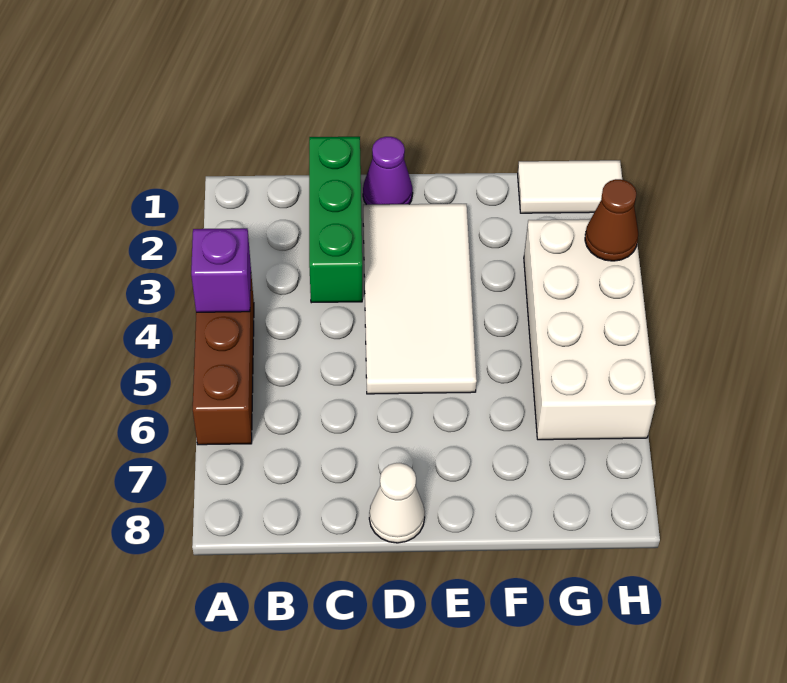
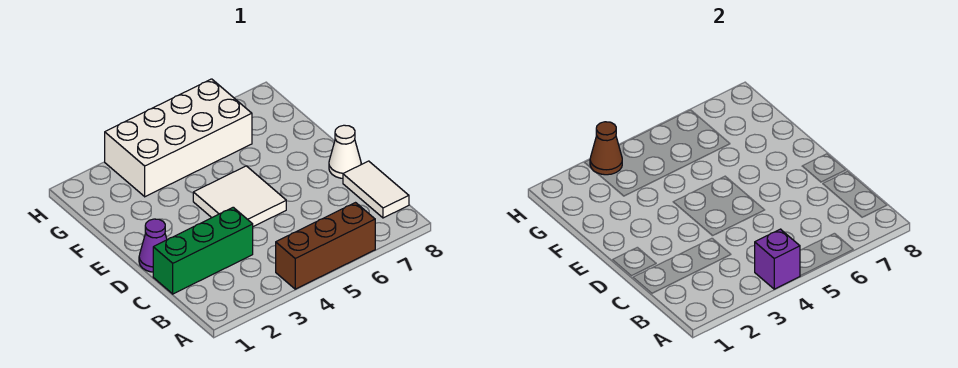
white 2x4 tile [363,204,477,394] -> white 2x2 tile [193,166,286,227]
white 1x2 tile [518,160,622,213] -> white 1x2 tile moved to [343,161,409,218]

